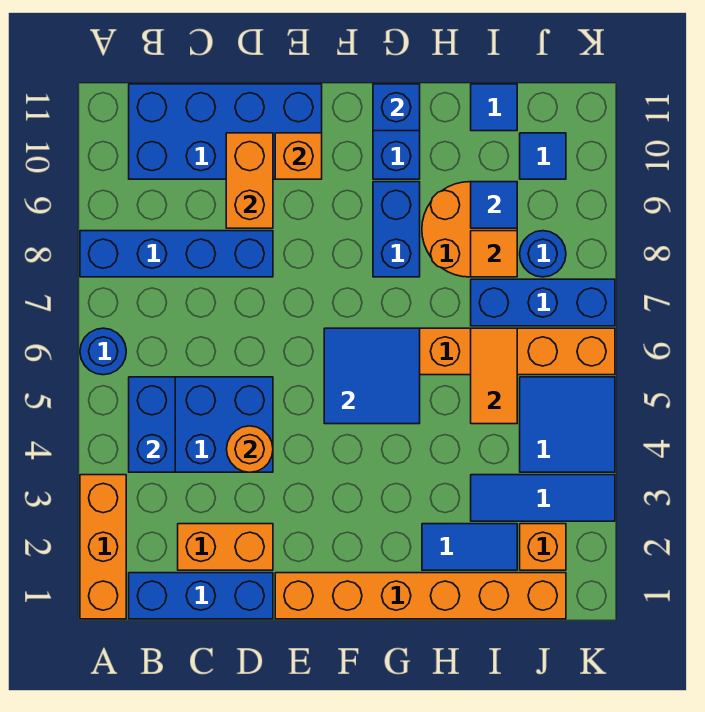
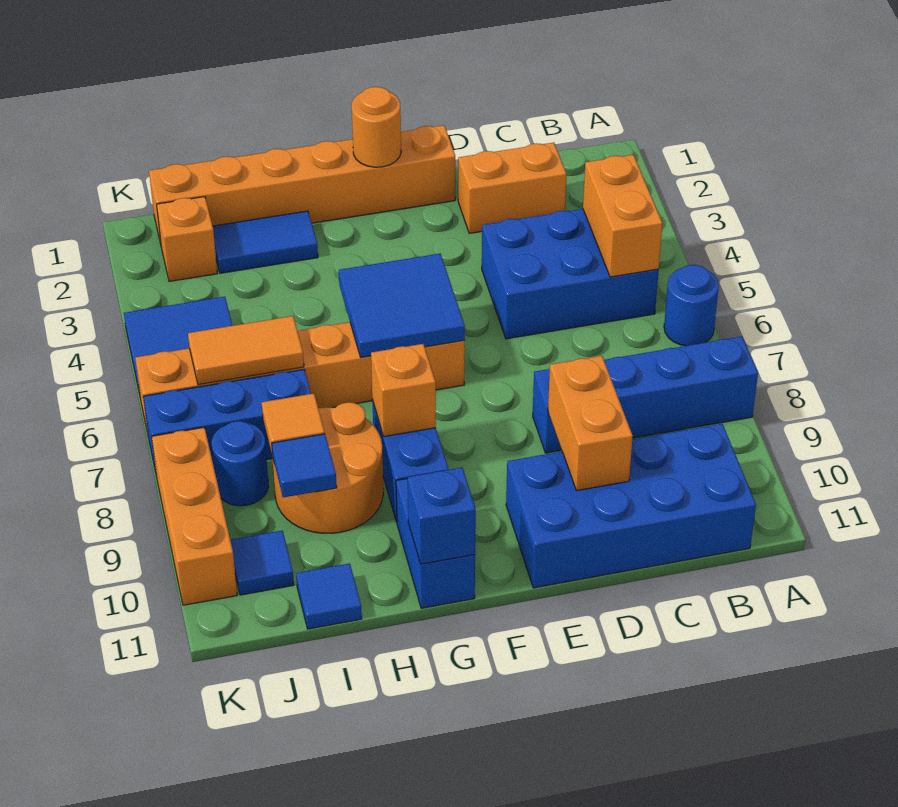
orange 1x3 brick [80,475,126,619] -> orange 1x3 brick moved to [152,428,237,605]
blue 1x3 brick [129,573,273,619] -> none
blue 1x2 brick [129,377,175,472] -> orange 1x2 brick [583,155,663,277]
orange 1x1 round brick [227,426,273,472] -> orange 1x1 round brick moved to [352,87,401,167]
orange 1x1 brick [275,133,322,179] -> orange 1x1 brick moved to [371,344,436,437]
blue 1x3 tile [471,475,615,521] -> none
orange 1x2 tile [471,328,517,424] -> orange 1x2 tile turned to [188,316,304,385]

